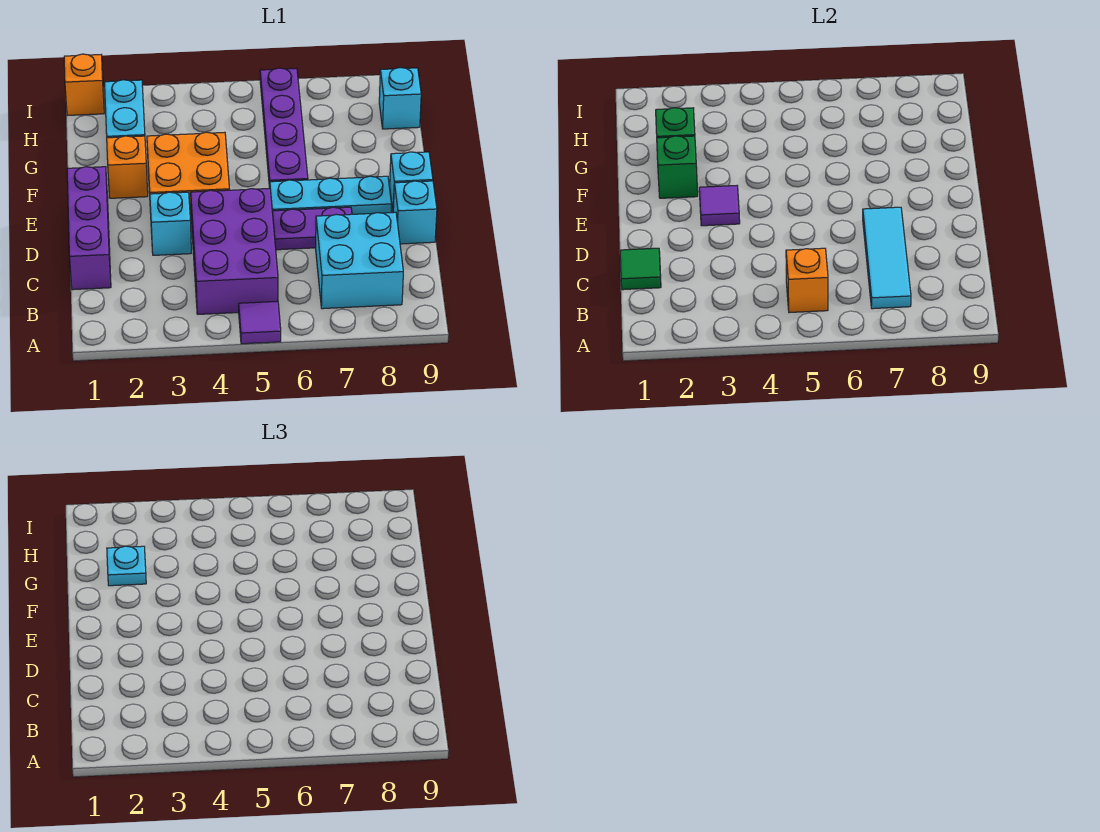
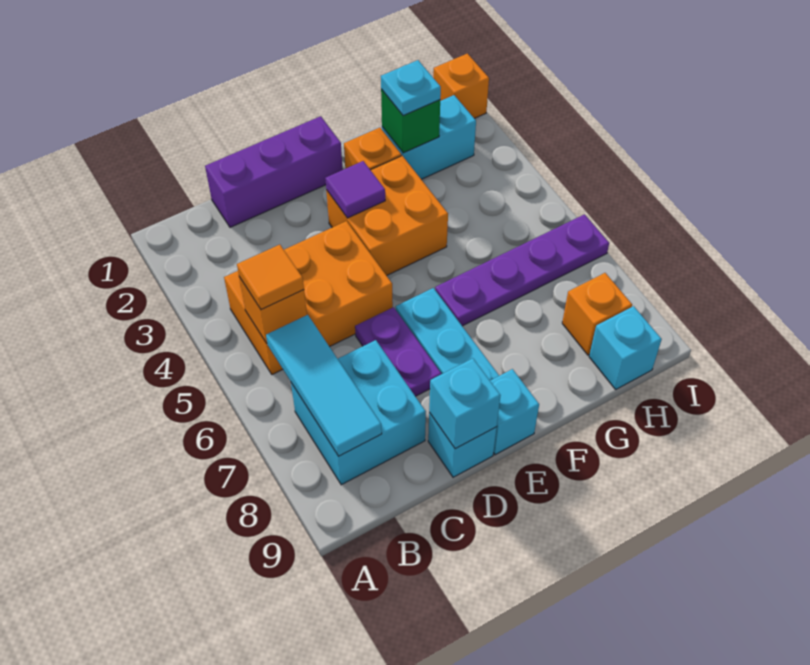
purple 1x1 tile [239,301,281,344] -> none
purple 2x3 brick [191,188,278,314] -> orange 2x3 brick [224,221,393,374]
none -> orange 1x1 tile [237,245,304,310]
cyan 1x3 tile [863,207,911,309] -> cyan 1x3 tile turned to [266,315,382,456]
green 1x1 tile [620,248,661,290] -> none
cyan 1x1 brick [150,192,191,255] -> cyan 1x1 brick moved to [429,358,500,449]
green 1x1 brick [657,136,698,198] -> none
none -> orange 1x1 brick [562,273,632,355]

